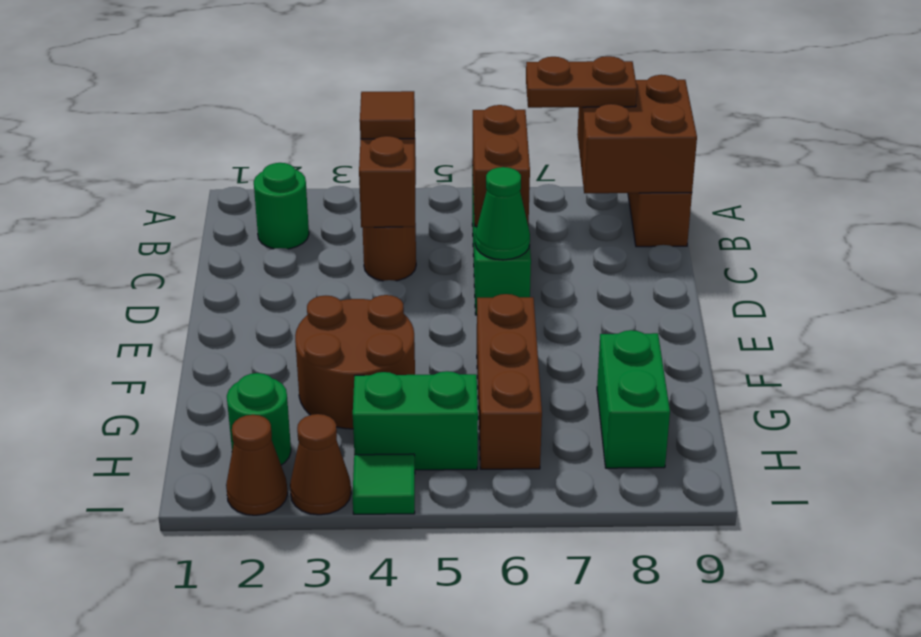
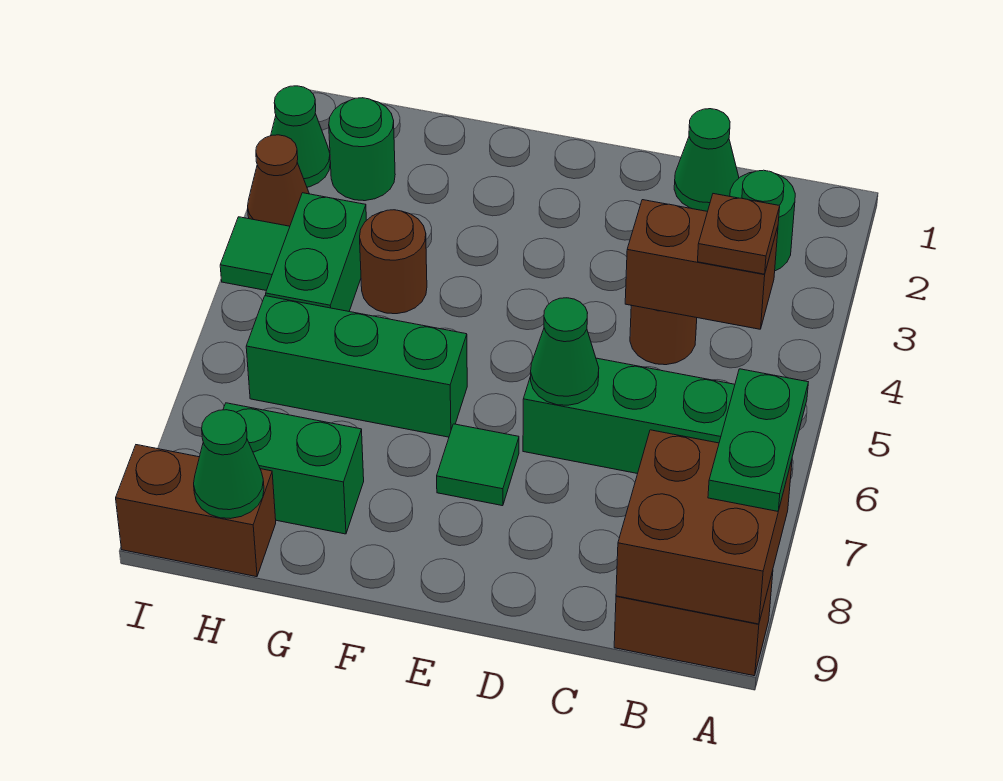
brown 1x2 plate [526,56,637,108] -> green 1x2 plate [708,369,808,511]
brown 1x1 tile [360,91,415,139] -> brown 1x1 plate [698,194,780,274]
brown 1x2 brick [472,105,530,226] -> brown 1x2 brick moved to [116,445,276,577]
none -> green 1x1 cone [674,109,739,211]
none -> green 1x1 tile [437,424,519,506]
brown 2x2 round brick [295,295,415,429] -> brown 1x1 round brick [360,210,427,314]
brown 1x3 brick [477,294,542,469] -> green 1x3 brick [246,296,467,437]
none -> green 1x1 cone [194,410,264,519]
brown 1x1 cone [226,415,288,515] -> green 1x1 cone [271,86,330,187]

